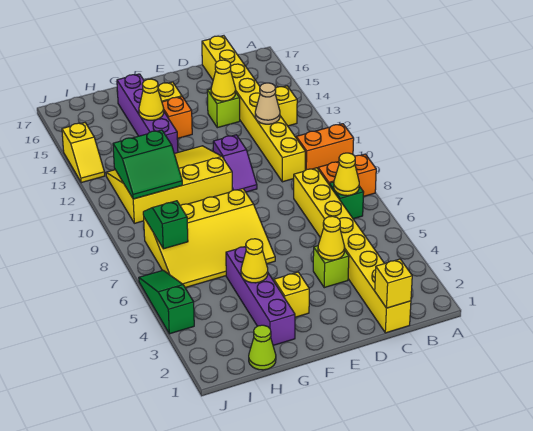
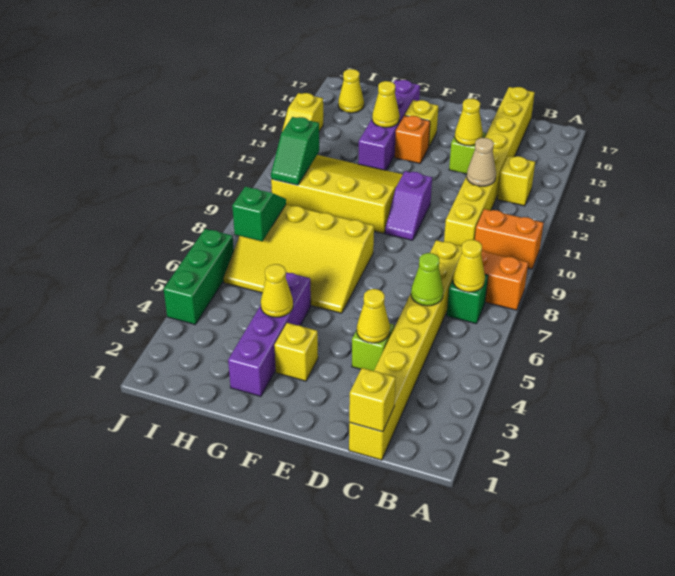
lime 1x1 cone [249,325,276,370] -> lime 1x1 cone moved to [411,253,443,306]
green 2x2 slope [113,130,182,199] -> green 1x2 slope [271,117,319,185]
none -> yellow 1x1 cone [338,69,364,113]
green 1x3 slope [139,270,194,334] -> green 1x3 brick [164,229,234,324]

